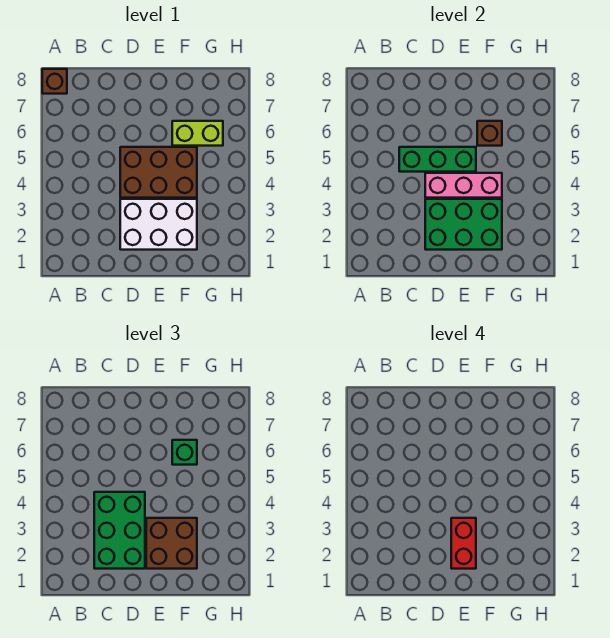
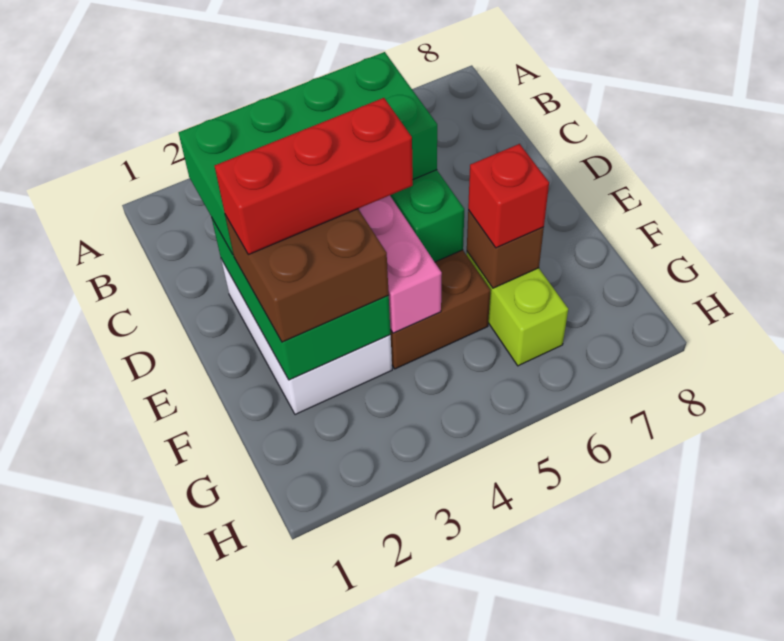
brown 1x1 brick [42,69,67,94] -> none
green 2x3 brick [94,492,145,569] -> green 2x4 brick [179,52,437,255]
red 1x2 brick [451,518,476,569] -> red 1x3 brick [215,98,413,255]
green 1x1 brick [172,440,197,465] -> red 1x1 brick [468,144,549,248]

